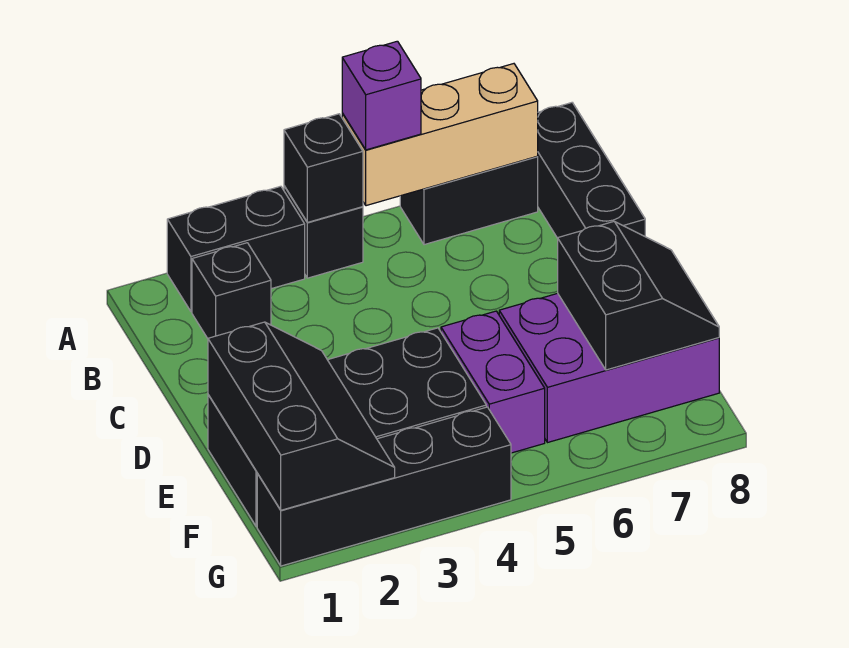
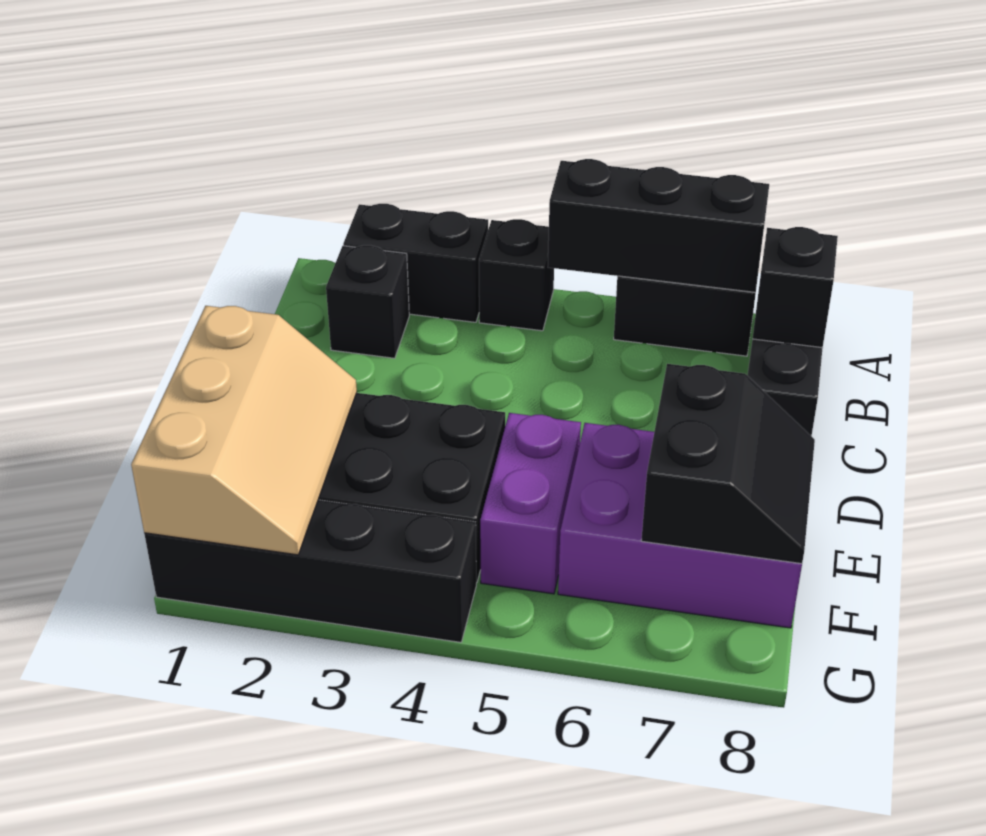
black 1x1 brick [284,114,363,222] -> black 1x1 brick moved to [752,227,838,348]
tan 1x3 brick [342,64,538,206] -> black 1x3 brick [548,159,769,292]
purple 1x1 brick [342,41,421,150] -> none
black 2x3 slope [208,322,395,510] -> tan 2x3 slope [131,306,357,555]

